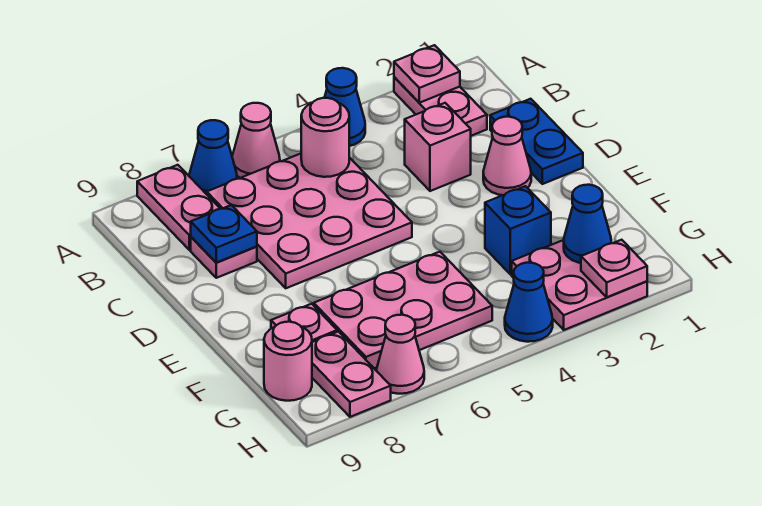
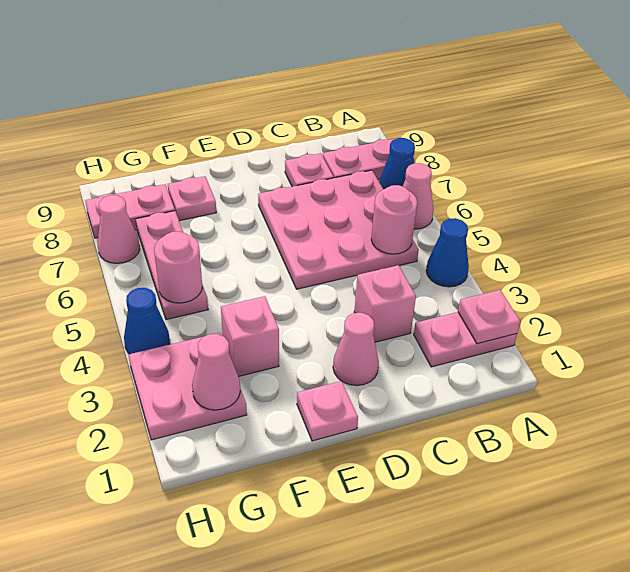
blue 1x2 plate [490,99,583,184] -> none
blue 1x1 plate [191,205,257,263] -> none
blue 1x1 brick [485,186,551,274] -> pink 1x1 brick [221,296,279,377]
pink 2x3 plate [314,252,492,368] -> pink 1x3 plate [136,211,208,320]
blue 1x1 cone [564,185,611,263] -> pink 1x1 cone [192,334,240,410]
pink 1x1 round brick [264,322,312,401] -> pink 1x1 round brick moved to [154,232,202,303]
pink 1x1 plate [581,240,647,297] -> pink 1x1 plate moved to [297,381,358,441]

